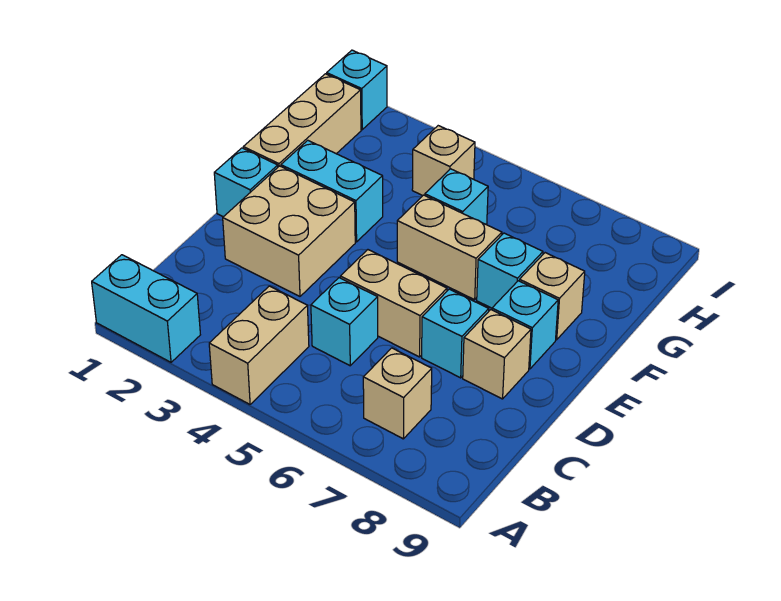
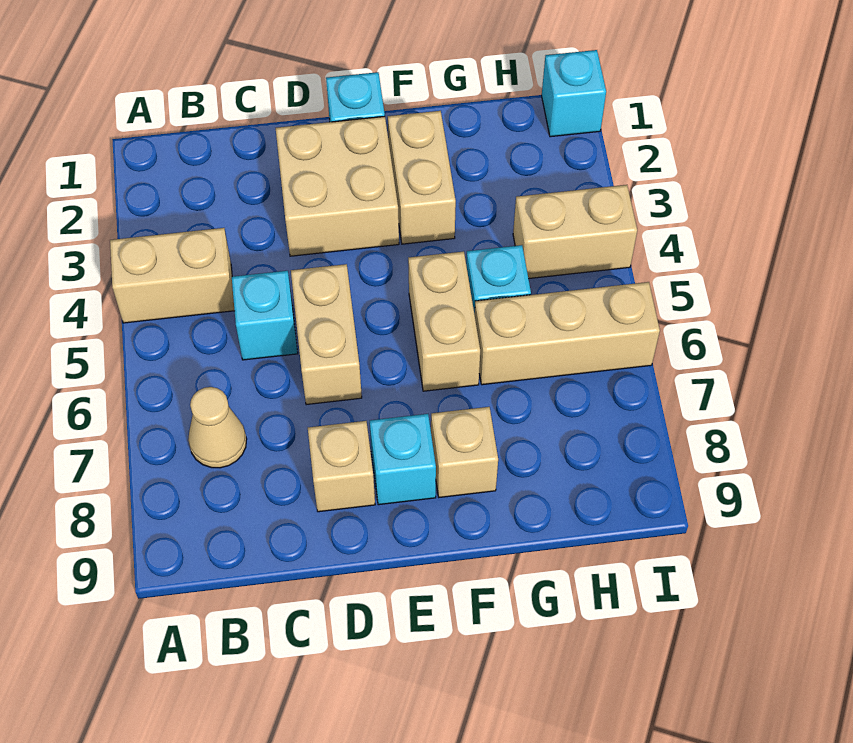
cyan 1x2 brick [92,255,200,362] -> none
tan 1x1 brick [363,348,432,439] -> tan 1x1 cone [188,387,247,468]
cyan 1x1 brick [422,289,489,378] -> none
tan 1x3 brick [243,74,361,167] -> tan 1x3 brick moved to [475,282,660,385]
cyan 1x2 brick [281,140,383,242] -> tan 1x2 brick [388,111,456,244]
cyan 1x1 brick [477,233,543,308] -> none
tan 1x1 brick [412,126,475,195] -> tan 1x2 brick [513,185,637,279]

